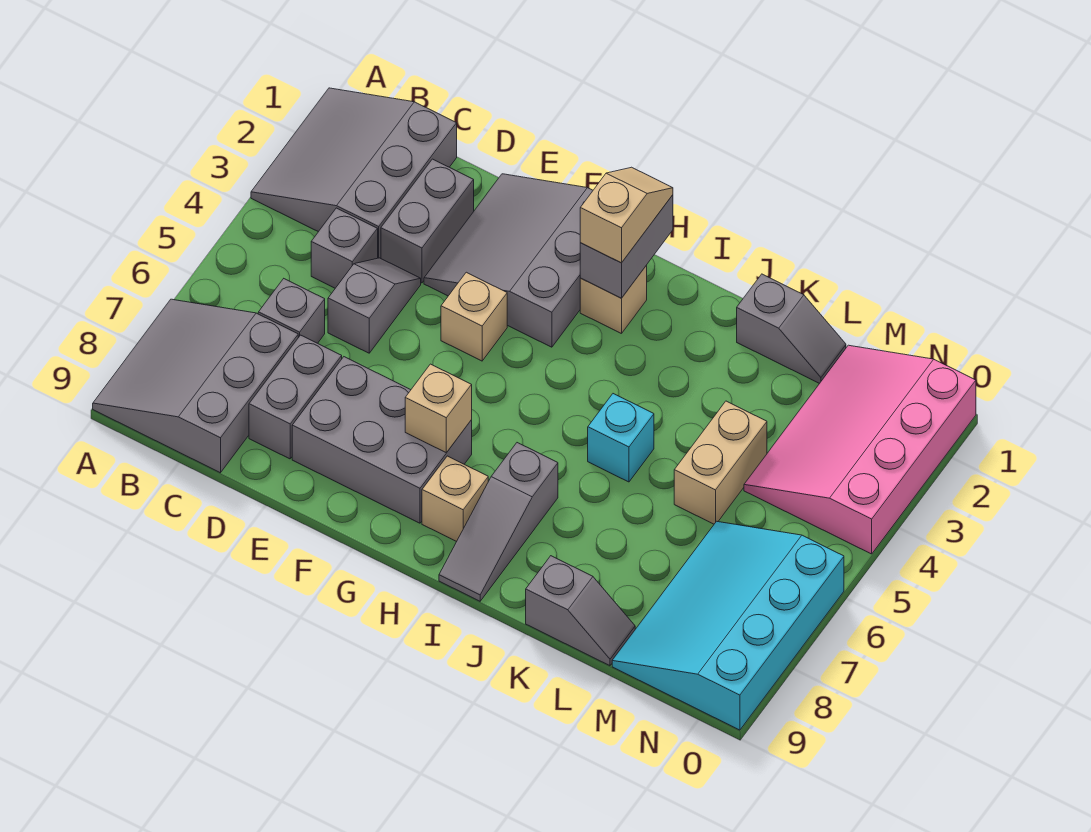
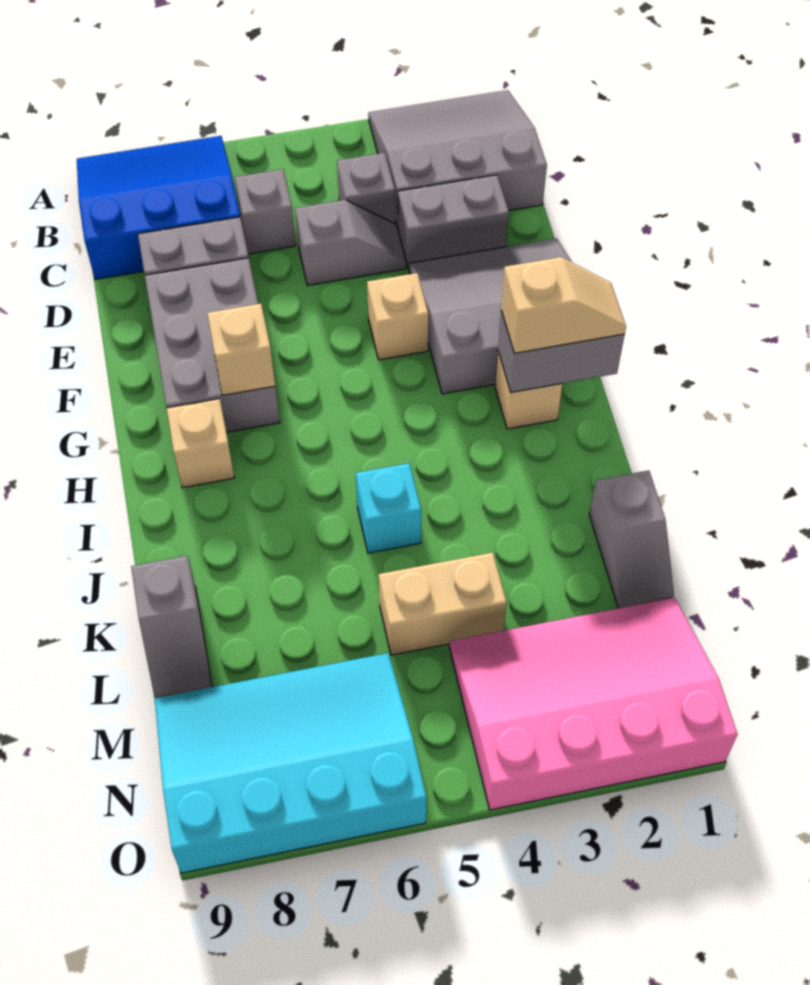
grey 3x3 slope [93,299,298,473] -> blue 3x3 slope [77,136,240,279]
grey 1x3 slope [439,443,558,601] -> none

